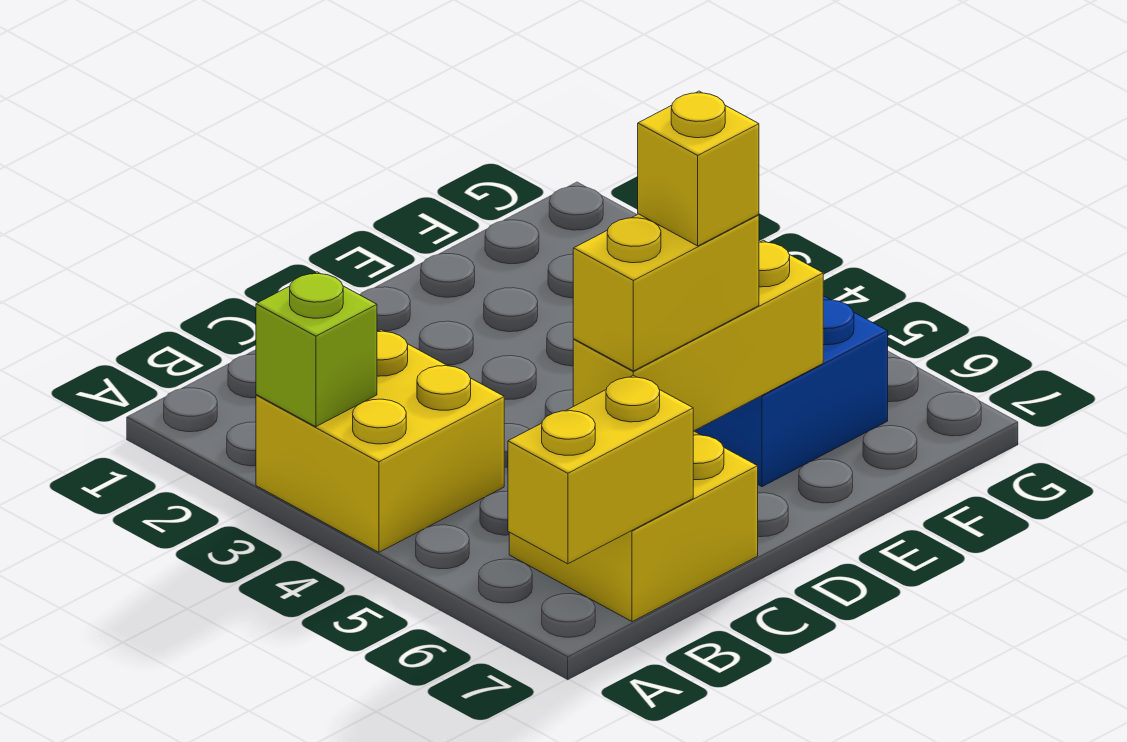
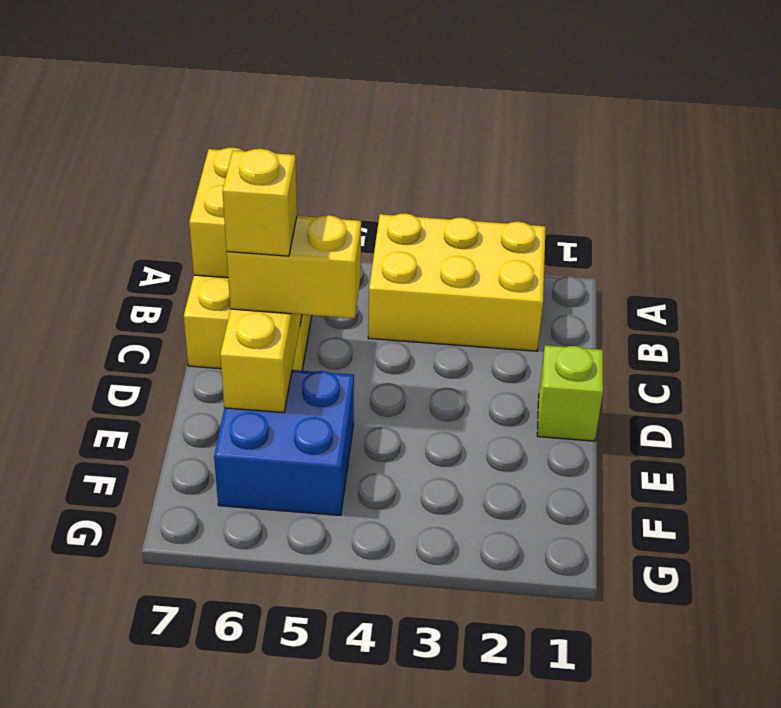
yellow 2x2 brick [256,330,504,552] -> yellow 2x3 brick [368,213,546,351]
lime 1x1 brick [256,272,377,427] -> lime 1x1 brick moved to [537,345,603,441]
yellow 1x2 brick [573,214,759,371] -> yellow 1x2 brick turned to [227,215,361,318]

